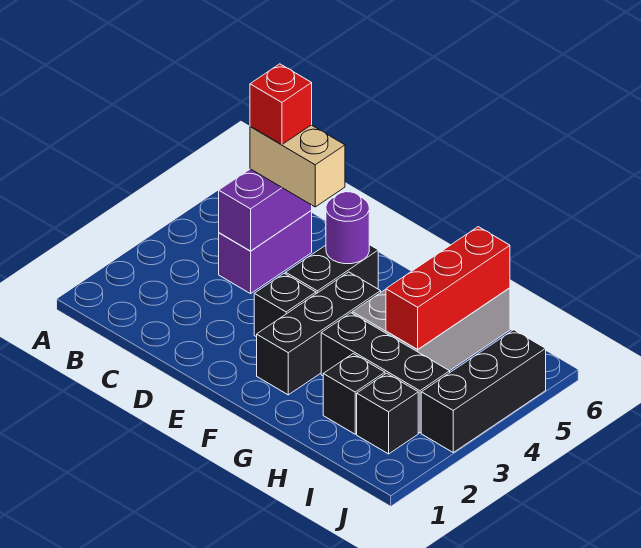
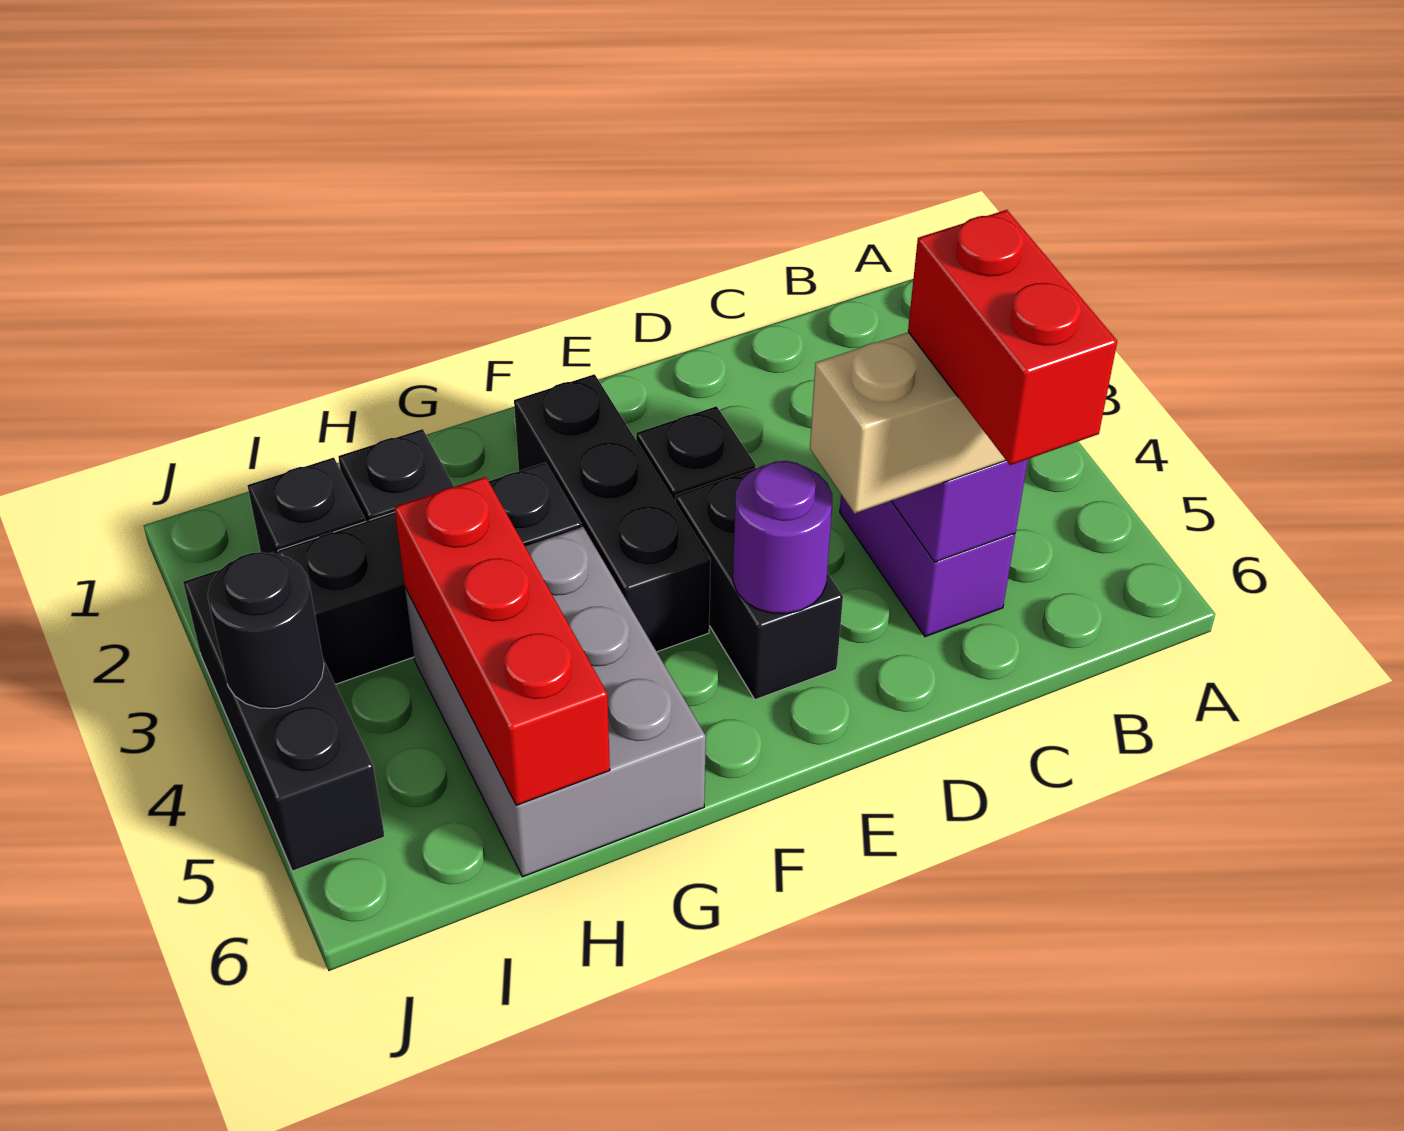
red 1x1 brick [250,64,312,145] -> red 1x2 brick [908,210,1117,465]
none -> black 1x1 round brick [207,552,324,708]

